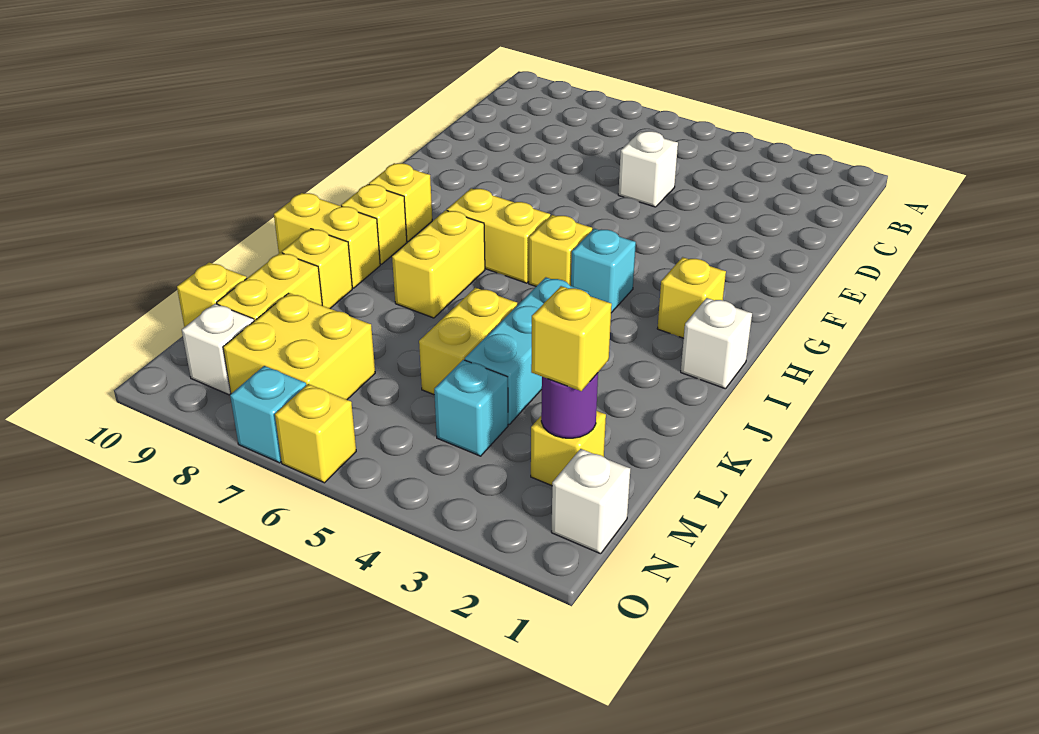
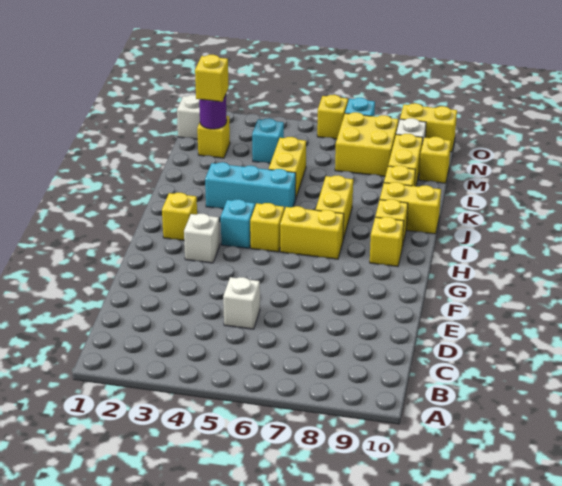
white 1x1 brick [681,298,752,389] -> white 1x1 brick moved to [184,214,220,263]
cyan 1x3 brick [465,277,588,424] -> cyan 1x3 brick turned to [205,162,296,210]
none -> yellow 1x2 brick [400,103,457,152]

